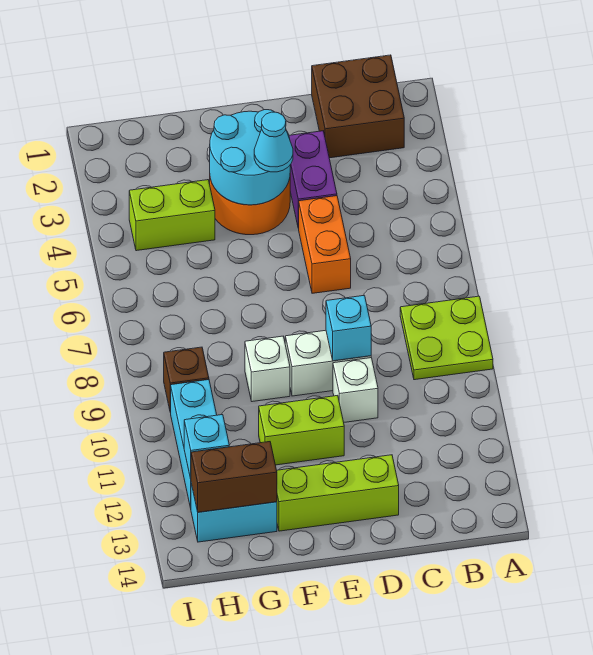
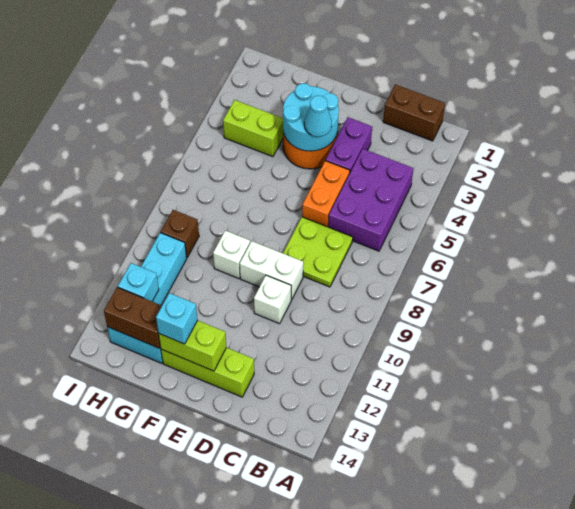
lime 2x2 plate [400,296,493,380] -> lime 2x2 plate moved to [283,217,353,287]
brown 2x2 brick [312,55,404,158] -> brown 1x2 brick [383,84,445,141]
none -> purple 2x3 brick [328,149,413,251]
cyan 1x1 brick [326,295,371,361] -> cyan 1x1 brick moved to [156,293,198,344]
lime 1x2 brick [259,395,344,465] -> lime 1x2 brick moved to [159,320,226,371]

